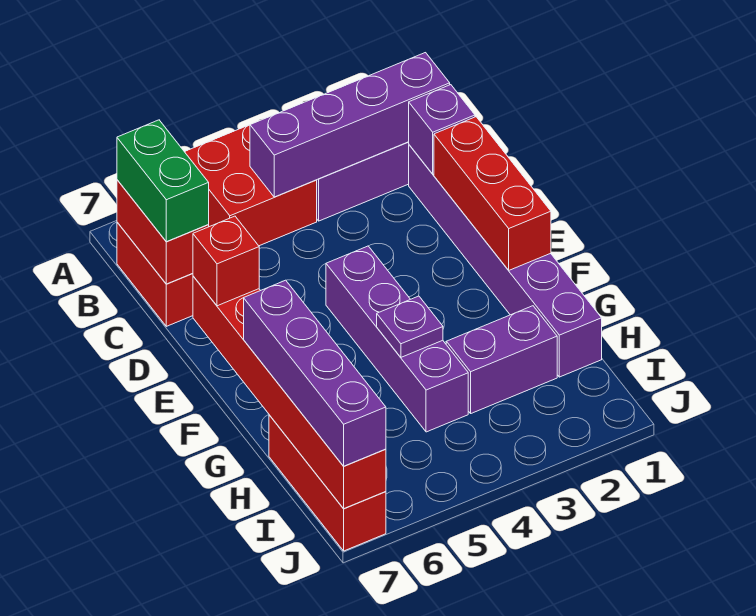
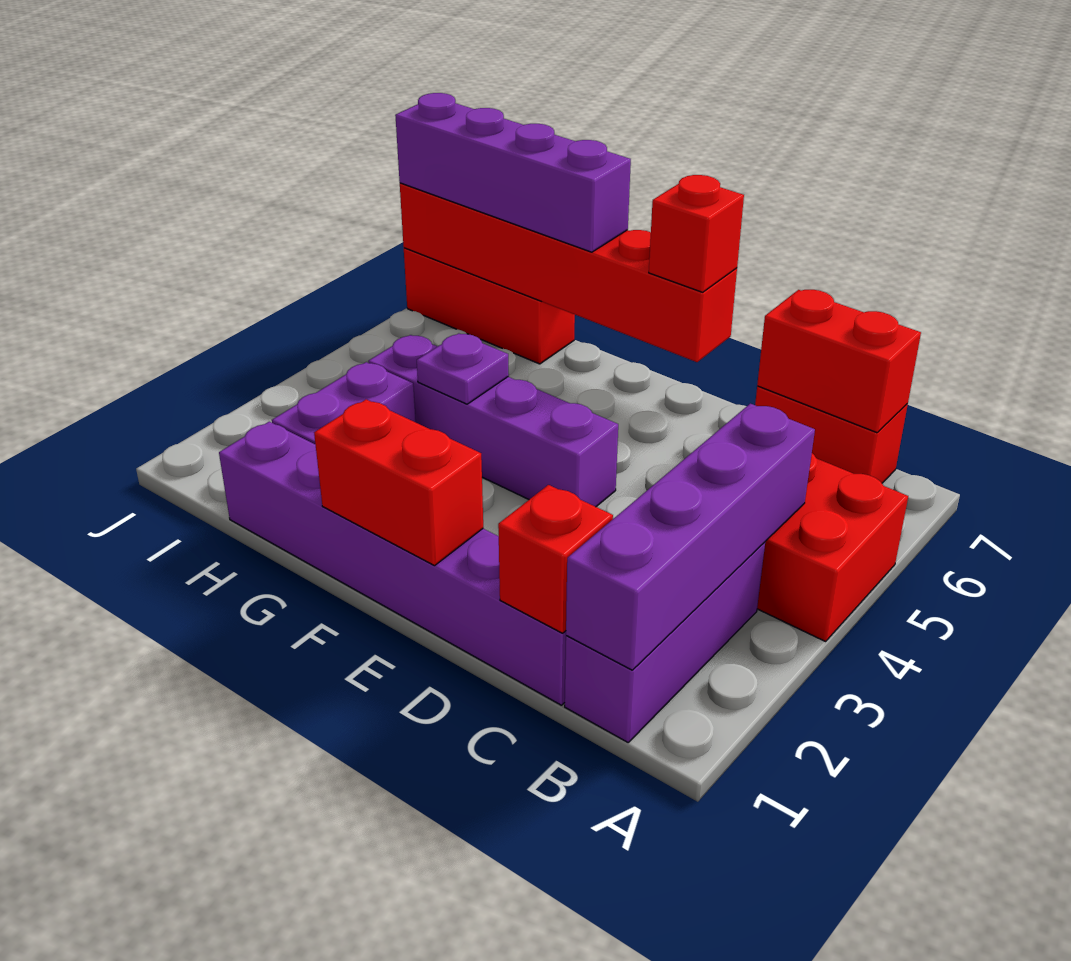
green 1x2 brick [117,120,209,242] -> none
purple 1x1 brick [409,85,475,174] -> red 1x1 brick [498,485,613,633]
red 1x3 brick [434,117,551,270] -> red 1x2 brick [314,399,483,566]

